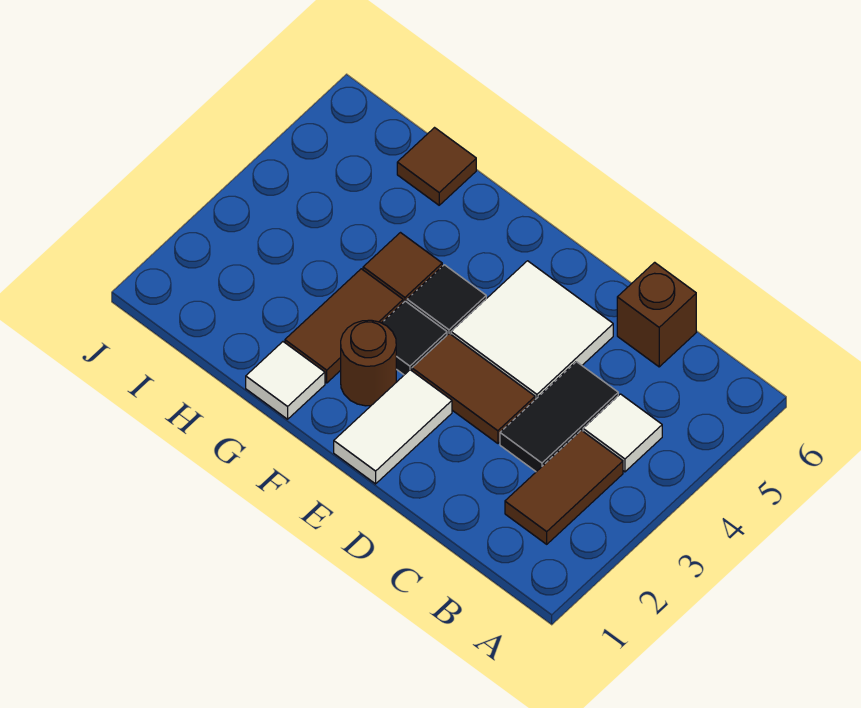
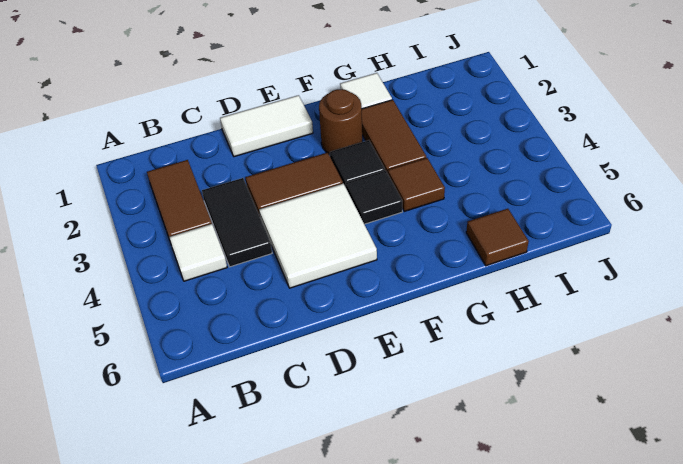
brown 1x1 brick [617,262,696,367] -> none
white 1x2 tile [334,370,452,484] -> white 1x2 tile turned to [220,95,313,157]

